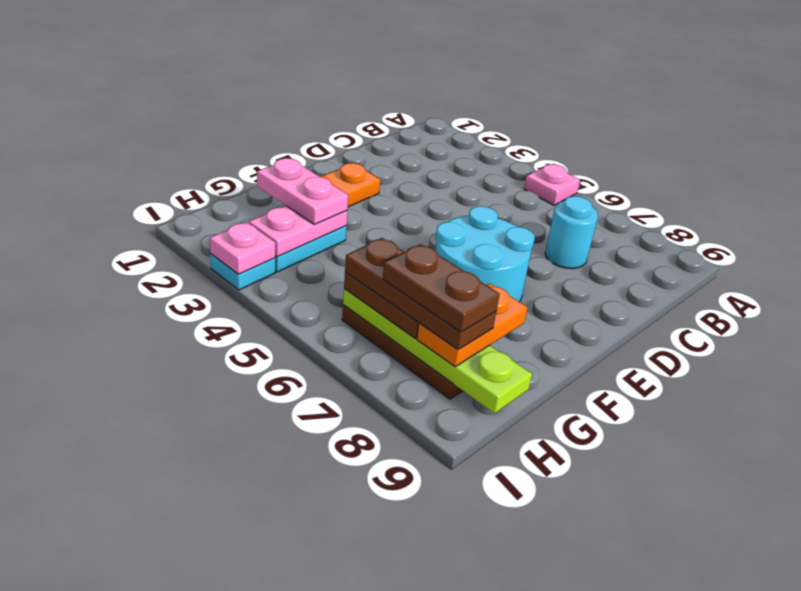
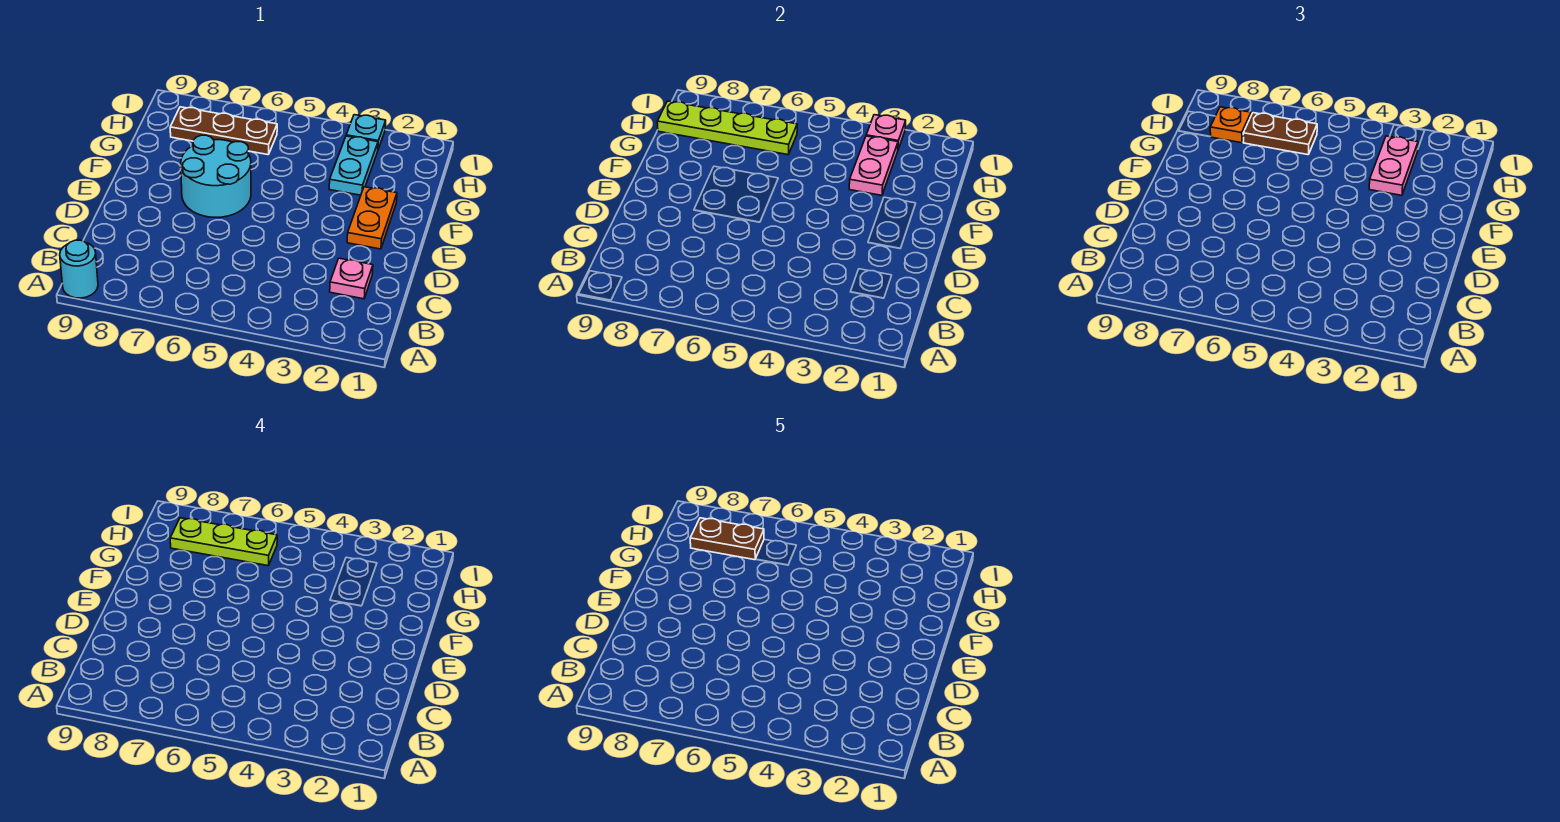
pink 1x1 plate [524,164,580,205] -> pink 1x1 plate moved to [330,258,373,299]
cyan 1x1 round brick [545,196,598,269] -> cyan 1x1 round brick moved to [60,240,98,298]
pink 1x2 plate [257,158,348,224] -> pink 1x2 plate turned to [1369,136,1418,195]
orange 1x2 plate [417,283,528,367] -> orange 1x1 plate [1210,107,1251,143]
brown 1x3 plate [345,238,496,350] -> lime 1x3 plate [170,518,277,566]

